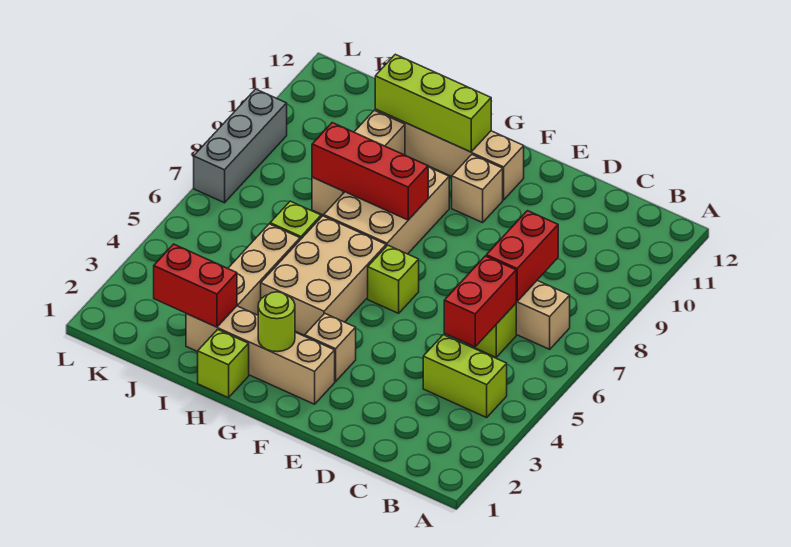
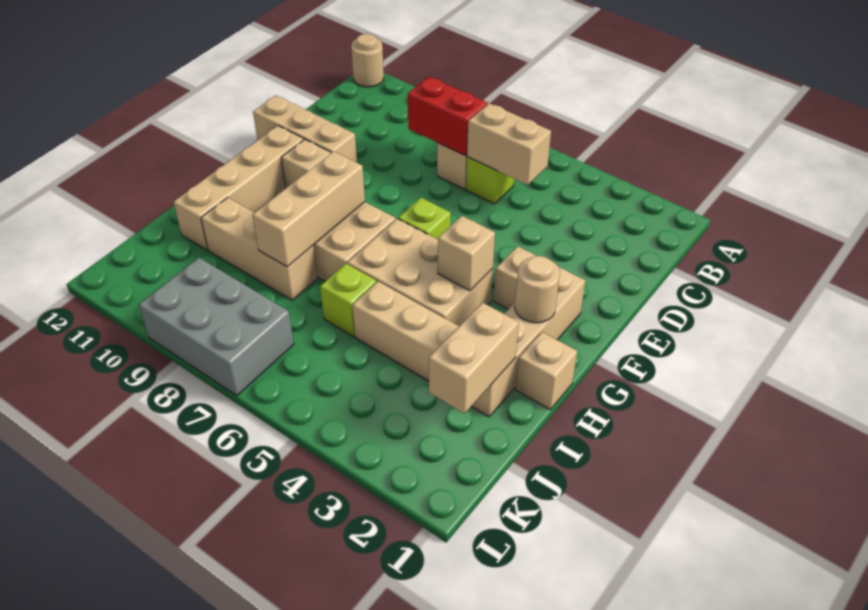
none -> tan 1x1 round brick [351,34,384,87]
lime 1x2 brick [423,335,507,417] -> none
red 1x2 brick [444,256,517,347] -> tan 1x2 brick [467,103,551,185]
none -> tan 1x3 brick [253,96,357,163]
lime 1x1 round brick [258,292,295,352] -> tan 1x1 round brick [515,256,560,323]
none -> tan 1x1 brick [438,216,495,291]
red 1x3 brick [312,123,428,220] -> tan 1x3 brick [252,151,365,267]
lime 1x3 brick [375,54,491,152] -> none
lime 1x1 brick [198,329,249,398] -> tan 1x1 brick [516,332,577,410]
red 1x2 brick [154,244,237,327] -> tan 1x2 brick [429,303,519,414]
grey 1x3 brick [194,89,287,203] -> grey 2x3 brick [139,258,294,396]

